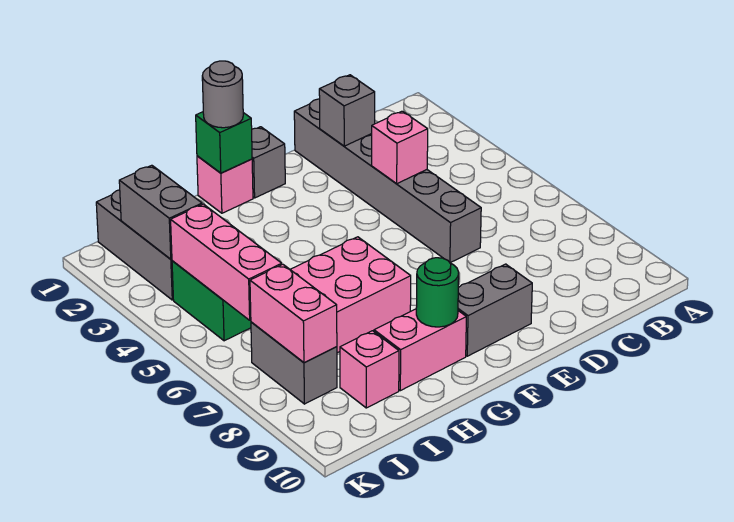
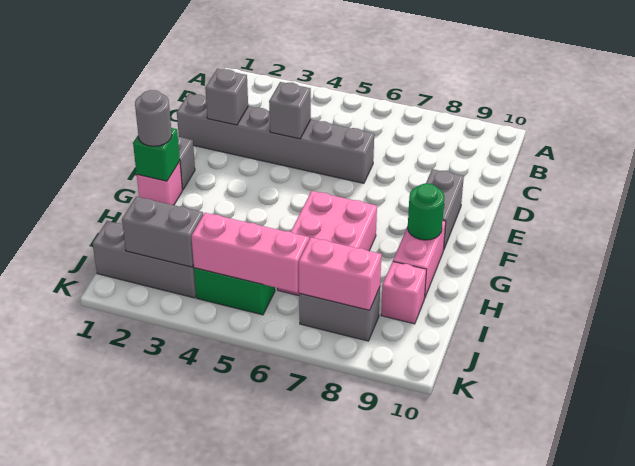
pink 1x1 brick [372,111,428,183] -> grey 1x1 brick [269,82,311,139]

